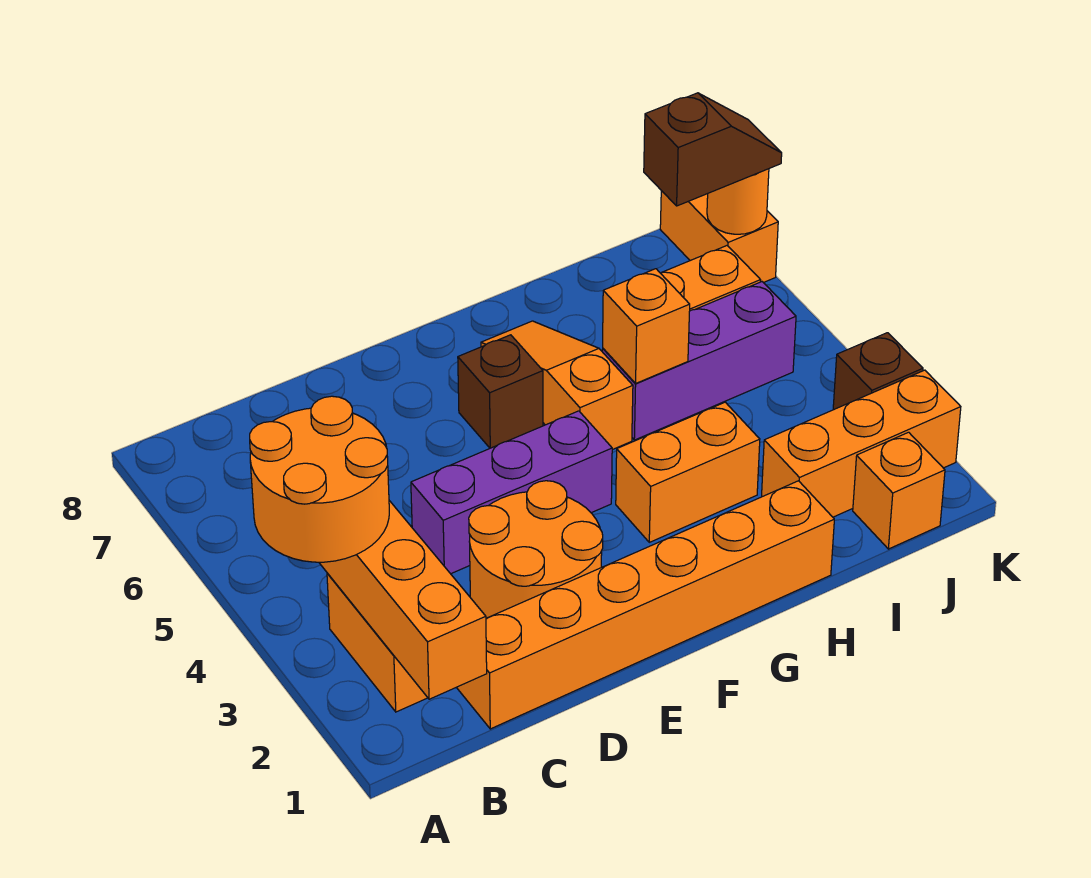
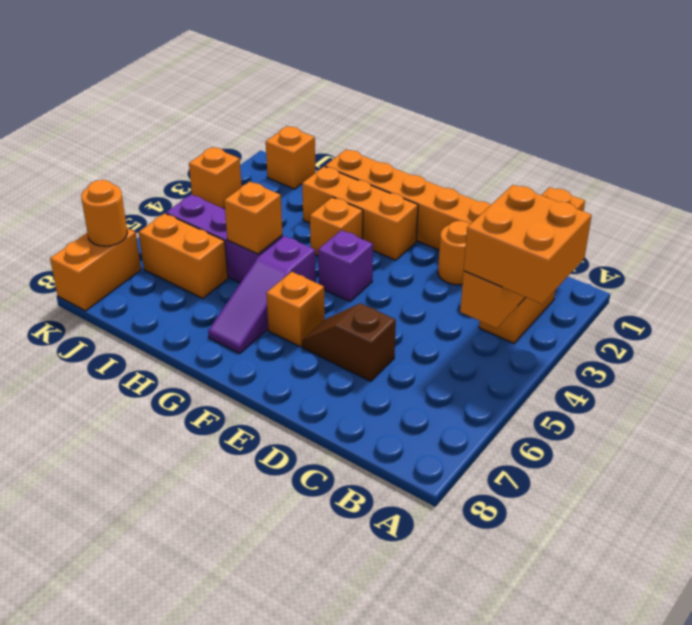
orange 2x2 round brick [250,396,389,562] -> orange 2x2 brick [464,185,592,304]
orange 2x2 round brick [469,481,603,618] -> orange 1x1 round brick [438,221,470,285]
purple 1x3 brick [411,411,612,574] -> purple 1x1 brick [318,230,373,302]
brown 1x1 brick [458,335,543,448] -> orange 1x1 brick [266,272,325,347]
orange 1x2 brick [616,402,760,542] -> orange 1x1 brick [310,197,363,256]
orange 1x3 slope [481,321,633,450] -> purple 1x3 slope [208,236,316,353]
orange 1x3 brick [762,370,961,517] -> orange 1x3 brick moved to [302,167,418,260]
brown 1x2 slope [644,93,782,206] -> brown 1x2 slope moved to [302,303,396,381]
brown 1x1 brick [833,333,923,410] -> orange 1x1 brick [189,147,242,209]

